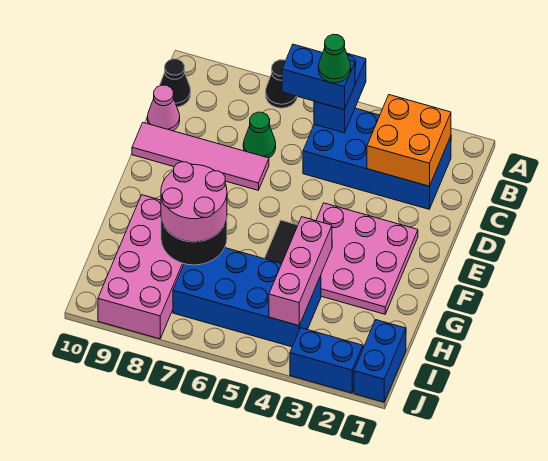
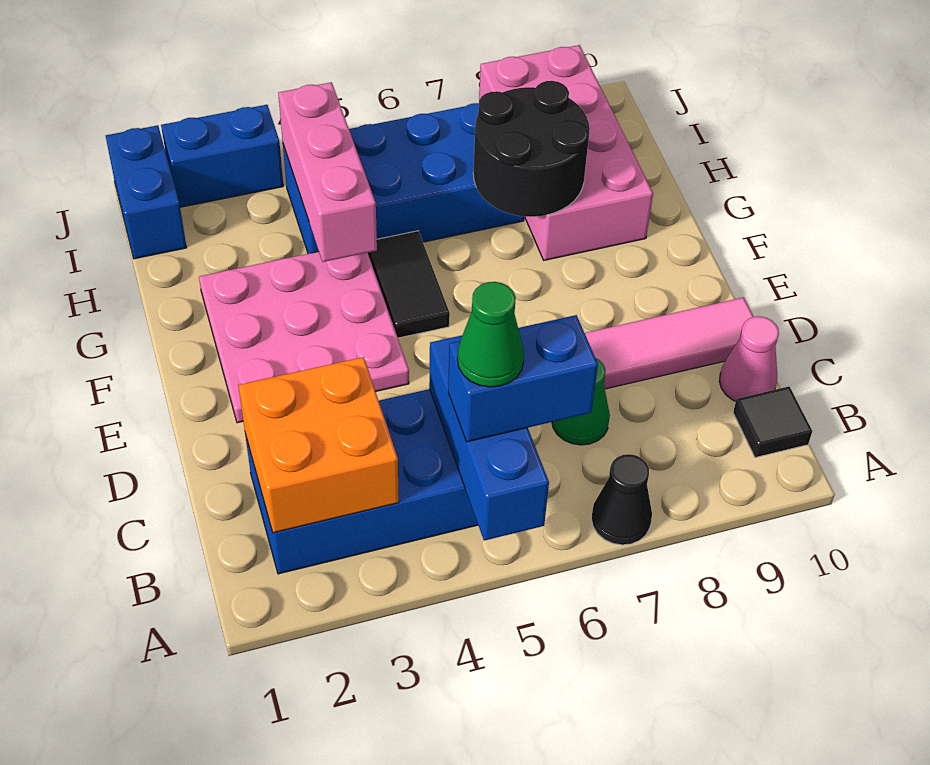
blue 1x2 brick [314,53,366,133] -> blue 1x3 brick [429,335,549,541]
black 1x1 cone [160,59,191,107] -> black 1x1 tile [733,386,812,458]
pink 2x2 round brick [161,162,227,242] -> none

